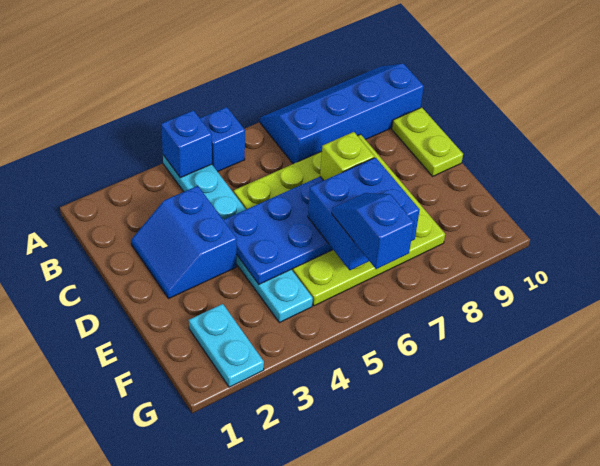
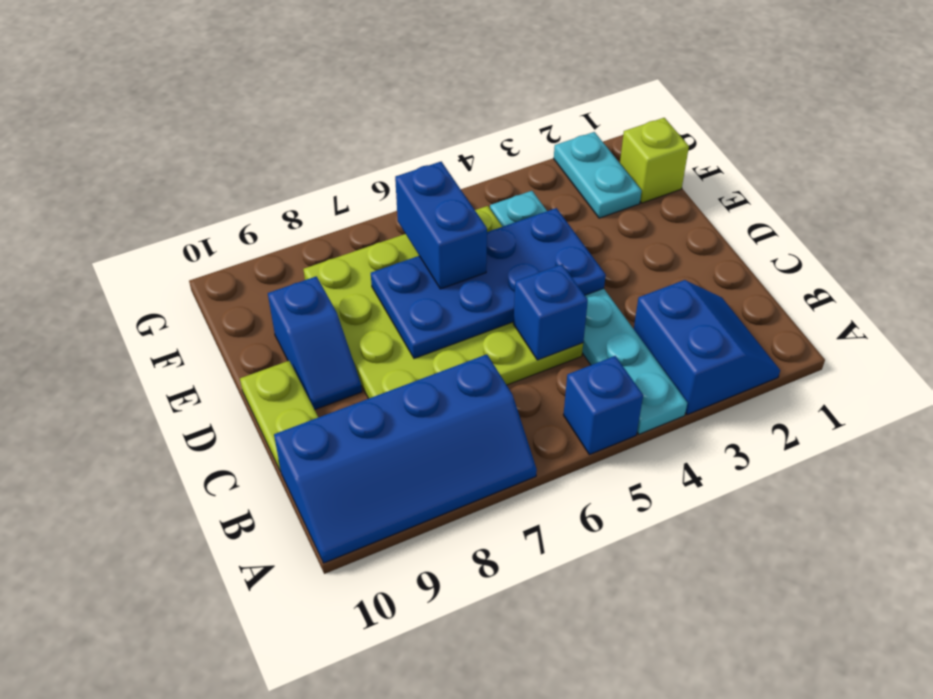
blue 1x1 brick [161,110,212,178] -> blue 1x1 brick moved to [513,264,588,360]
blue 2x2 slope [131,186,237,299] -> blue 2x2 slope moved to [634,280,780,415]
lime 1x1 brick [320,132,375,180] -> lime 1x1 brick moved to [620,118,689,203]
blue 2x2 brick [308,158,420,270] -> blue 1x2 brick [395,162,487,289]
blue 1x2 slope [332,193,414,269] -> blue 1x2 slope moved to [268,276,362,410]

